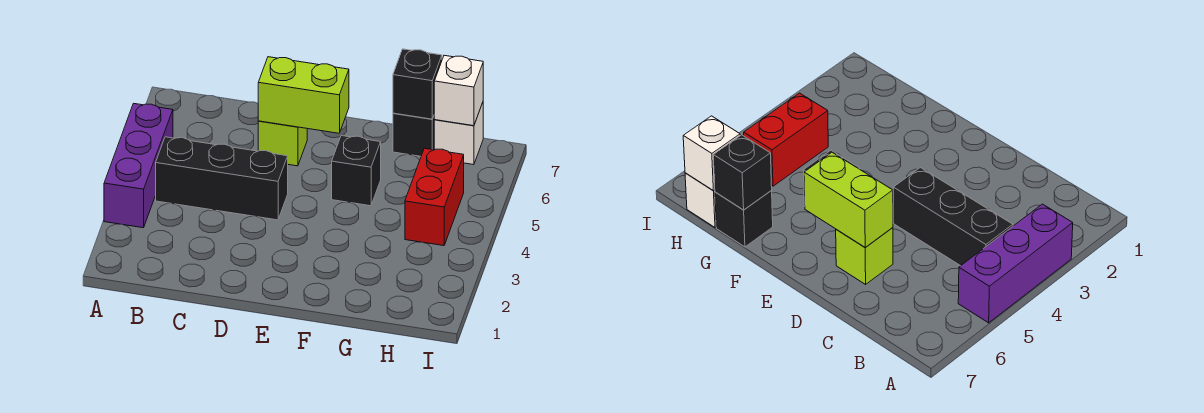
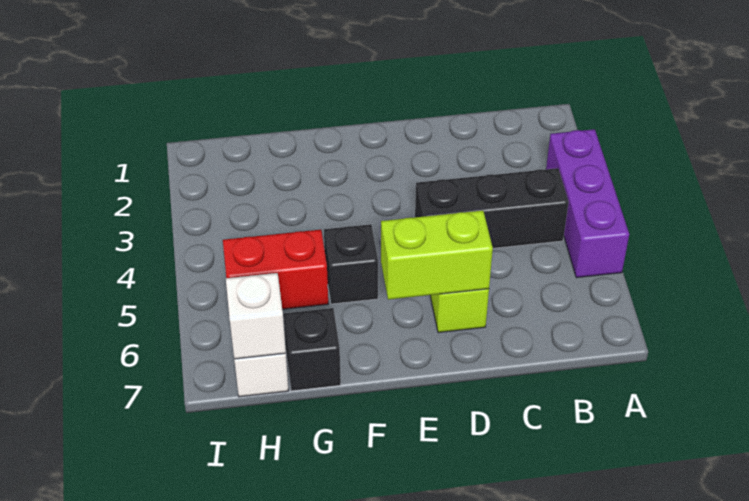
black 1x1 brick [393,49,442,119] -> none
red 1x2 brick [405,148,464,246] -> red 1x2 brick turned to [223,230,328,309]

